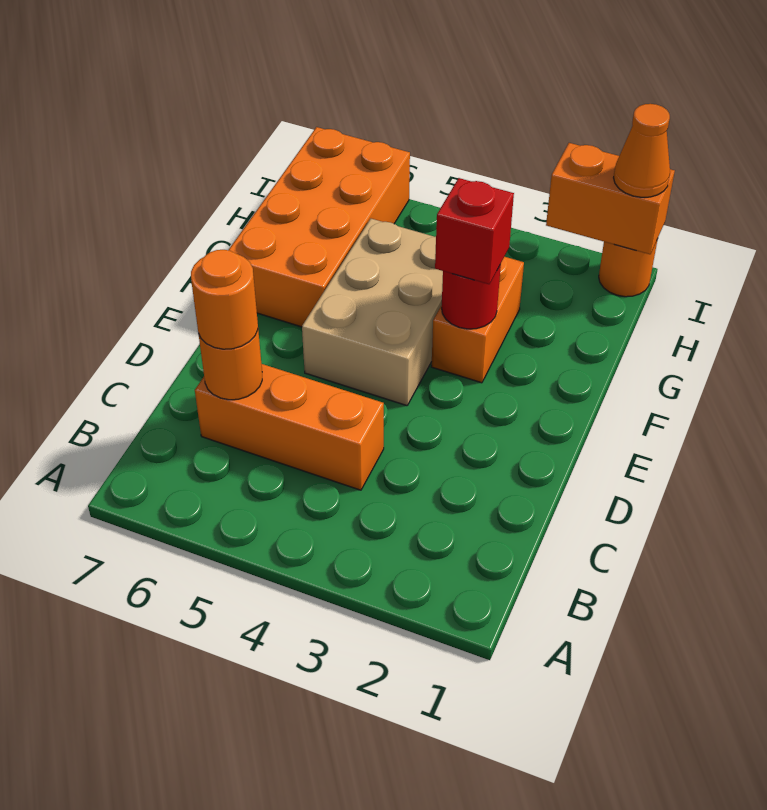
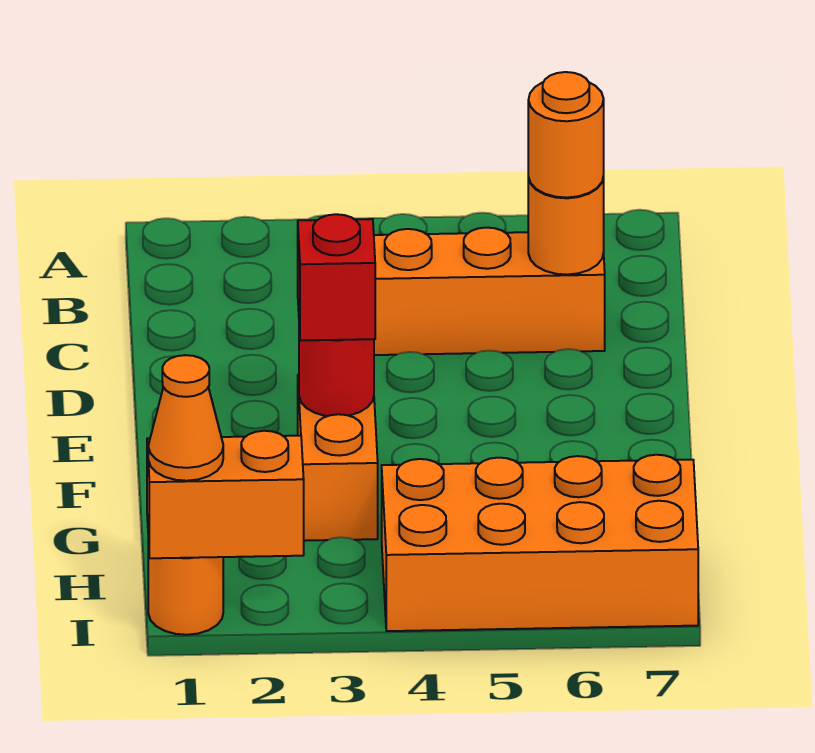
tan 2x3 brick [302,219,443,406] -> none
orange 2x4 brick [229,127,410,327] -> orange 2x4 brick turned to [382,455,698,631]

